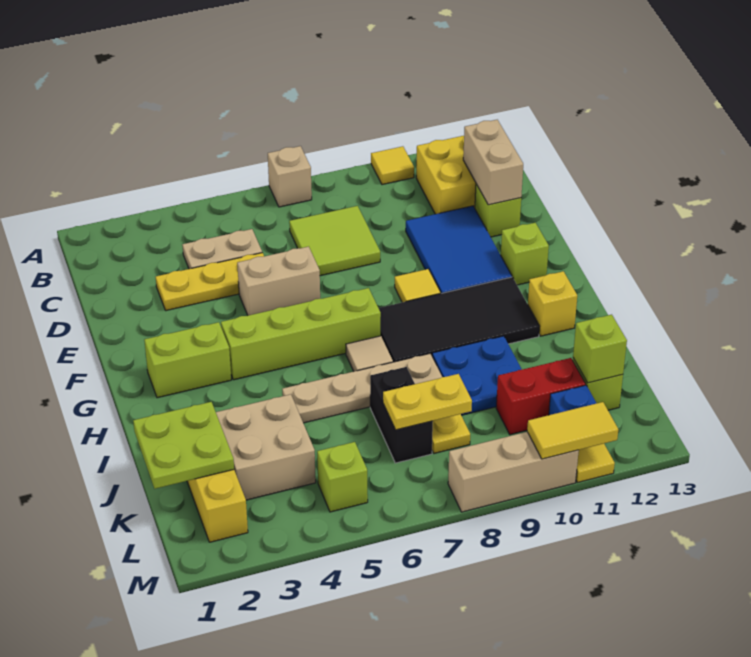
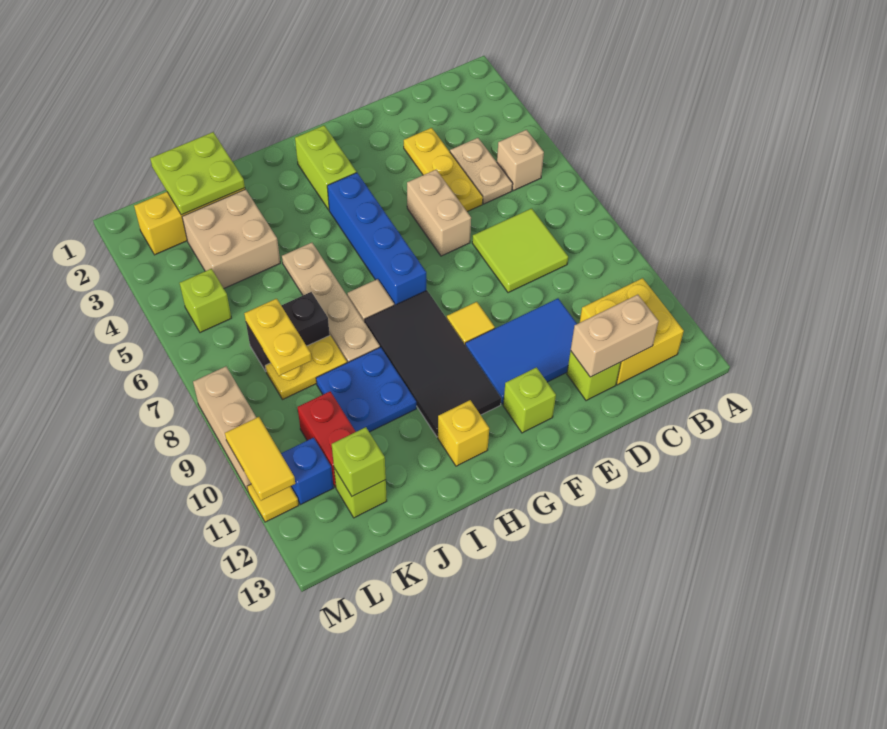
tan 1x1 brick [268,146,312,207] -> tan 1x1 brick moved to [497,130,544,191]
yellow 1x1 tile [371,146,414,185] -> none
lime 1x4 brick [221,288,381,380] -> blue 1x4 brick [327,173,426,305]

